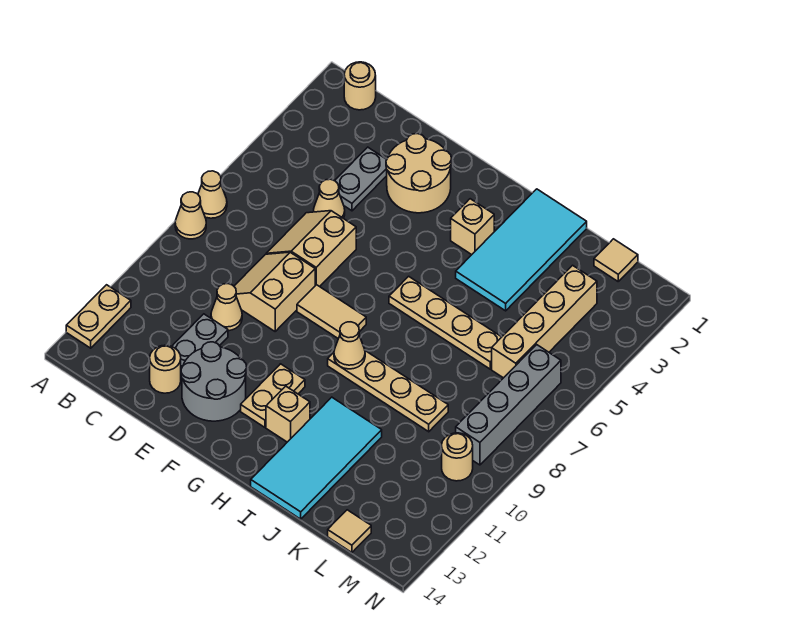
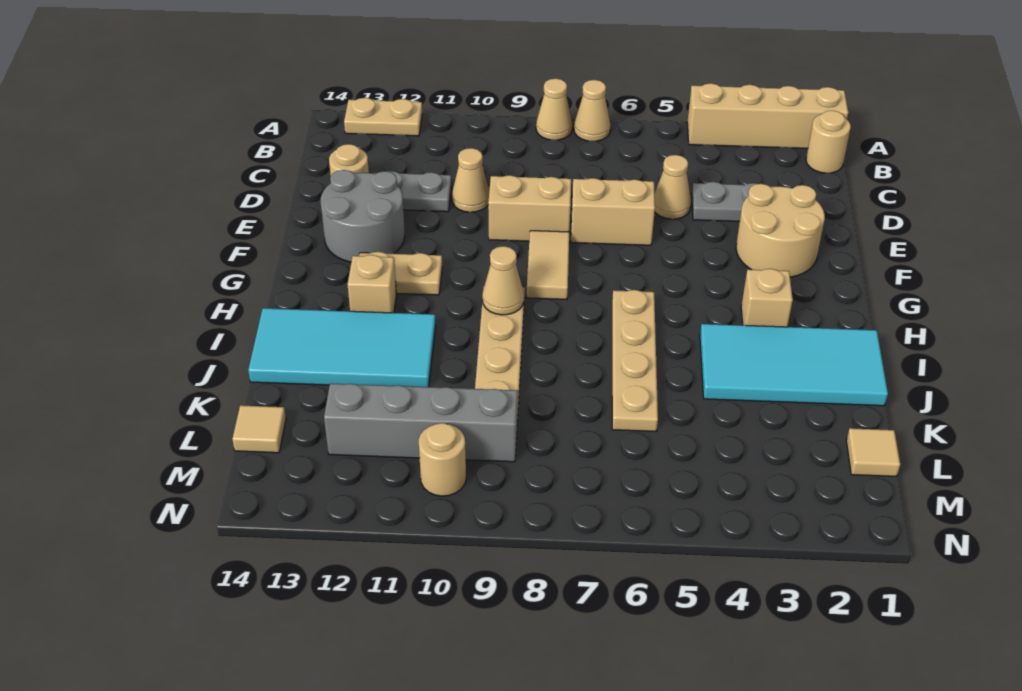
tan 1x4 brick [492,265,597,378] -> tan 1x4 brick moved to [687,83,848,148]
grey 1x4 brick [456,345,561,465] -> grey 1x4 brick moved to [324,383,518,462]

